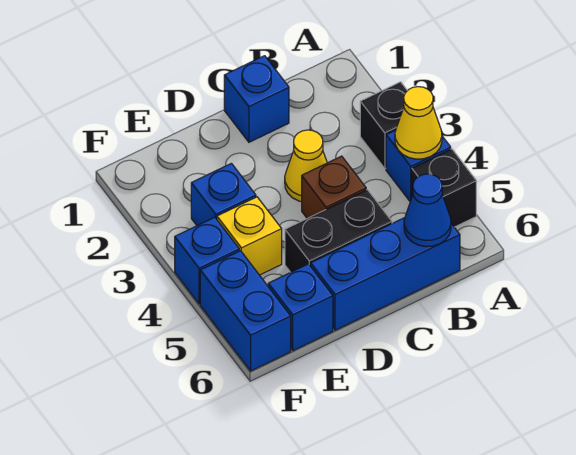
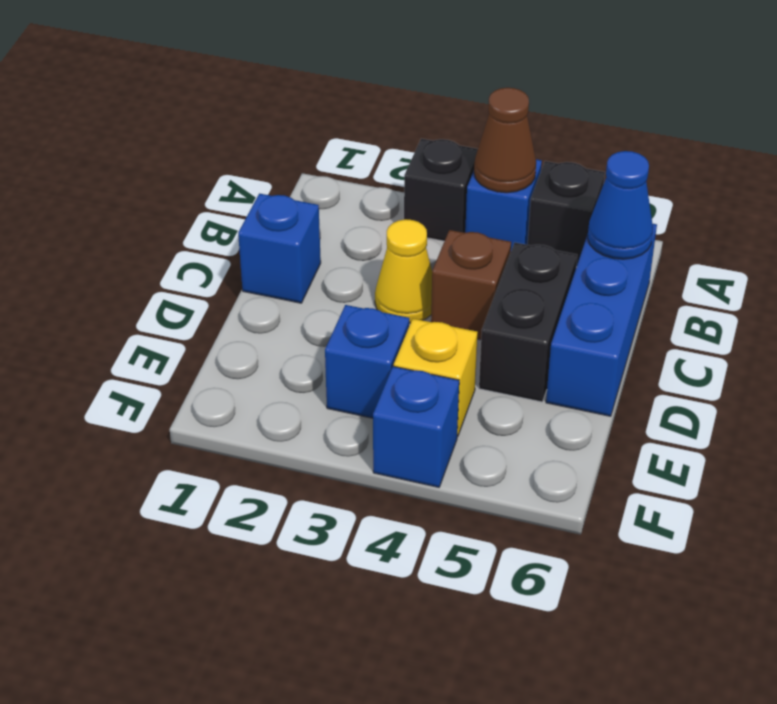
yellow 1x1 cone [395,87,442,159] -> brown 1x1 cone [474,88,536,193]
blue 1x1 brick [268,264,333,351] -> none
blue 1x2 brick [200,251,291,371] -> none

